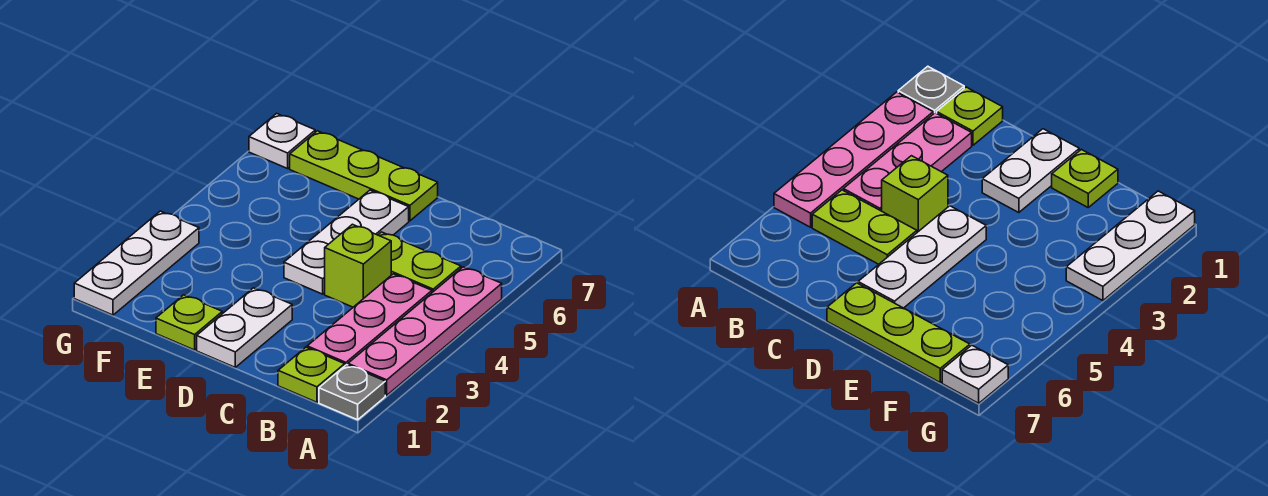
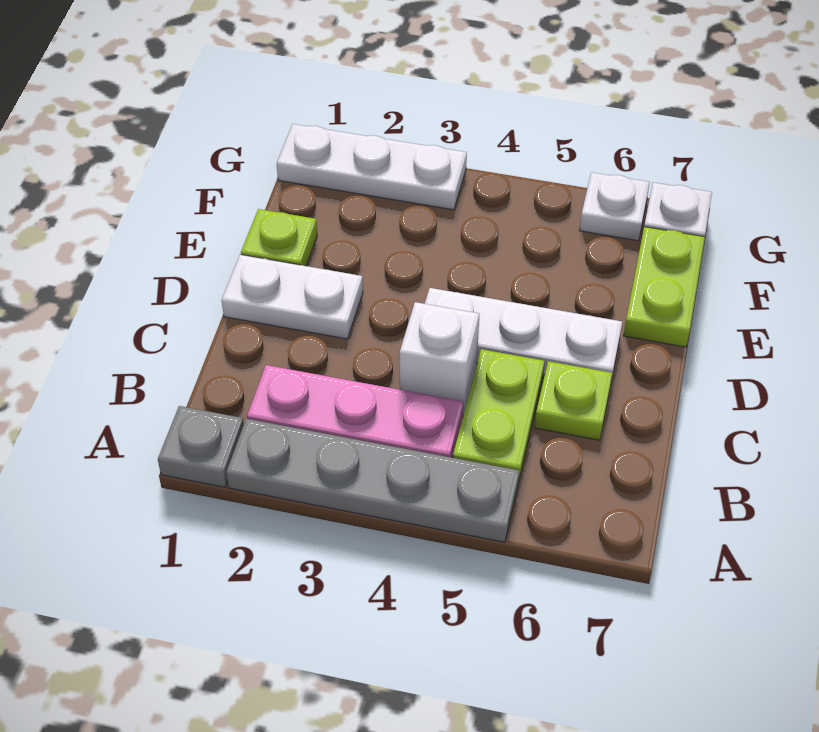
pink 1x4 plate [348,267,502,395] -> grey 1x4 plate [226,419,519,542]
lime 1x1 plate [278,347,345,402] -> lime 1x1 plate moved to [535,361,612,440]
lime 1x1 brick [325,224,391,307] -> white 1x1 brick [400,302,479,415]
lime 1x3 plate [290,131,438,221] -> lime 1x2 plate [624,227,705,347]
none -> white 1x1 plate [580,172,650,241]

